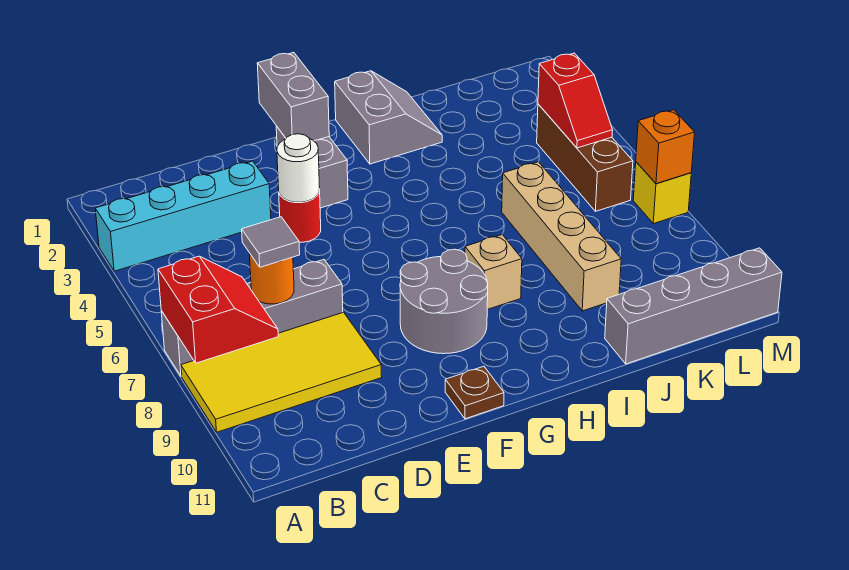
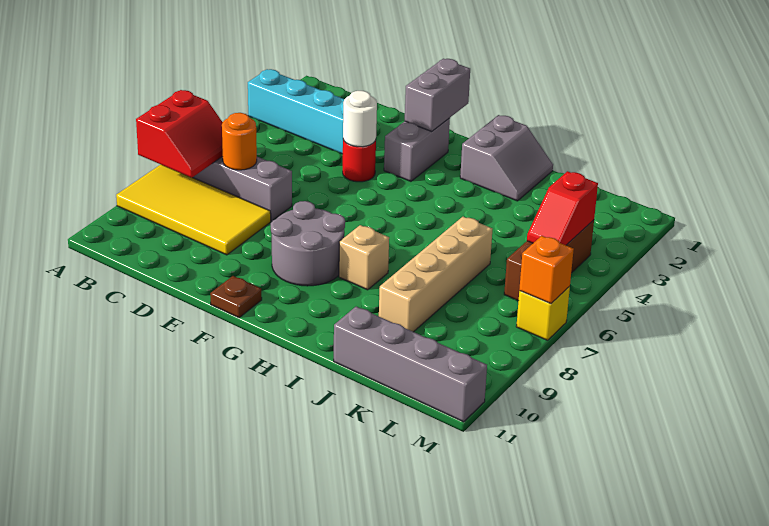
grey 1x1 tile [242,217,300,267] -> none

